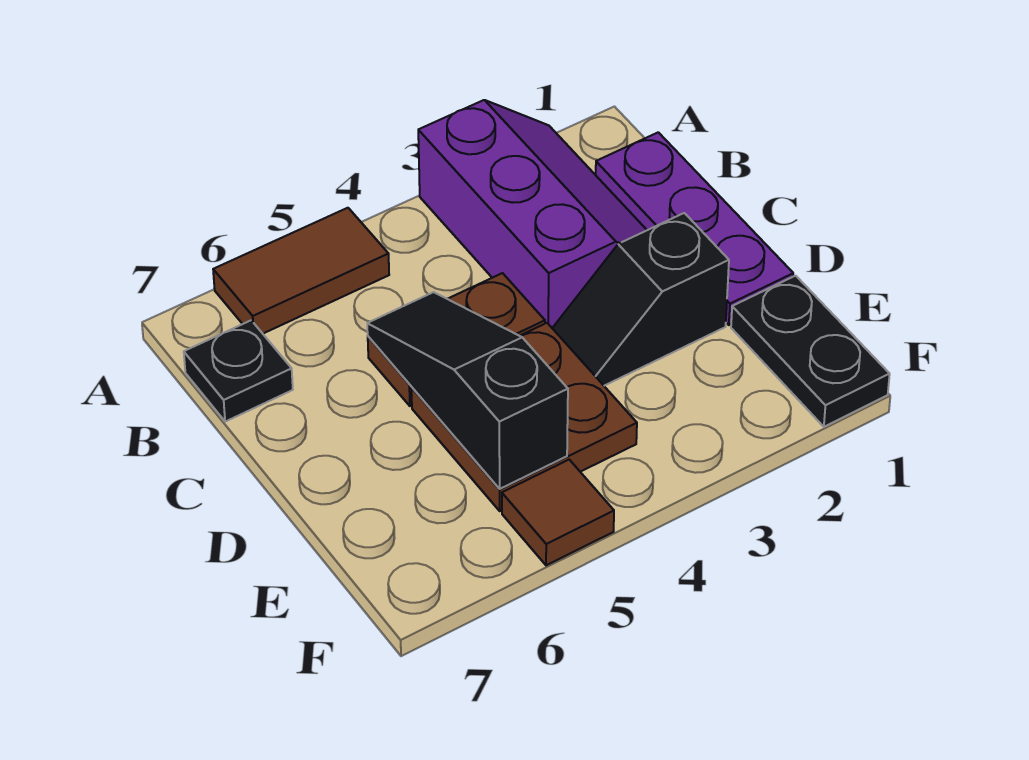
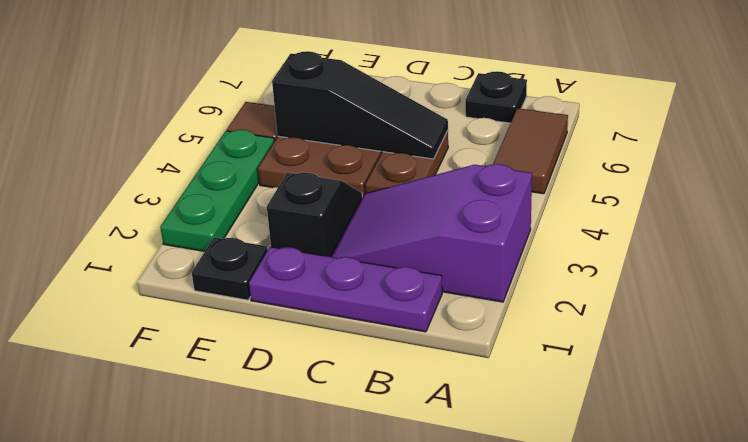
purple 2x3 slope [418,100,647,328] -> purple 2x3 slope turned to [332,164,532,302]
black 1x2 plate [731,276,890,427] -> black 1x1 plate [192,237,268,300]
none -> green 1x3 plate [160,130,275,251]

